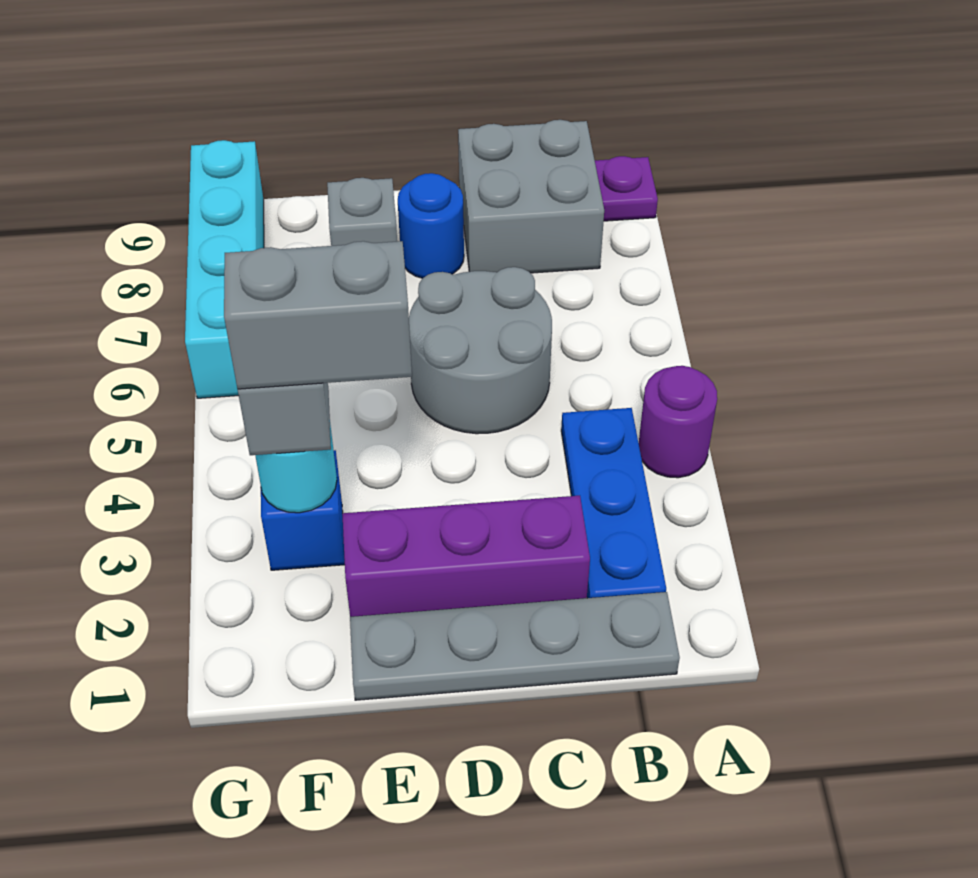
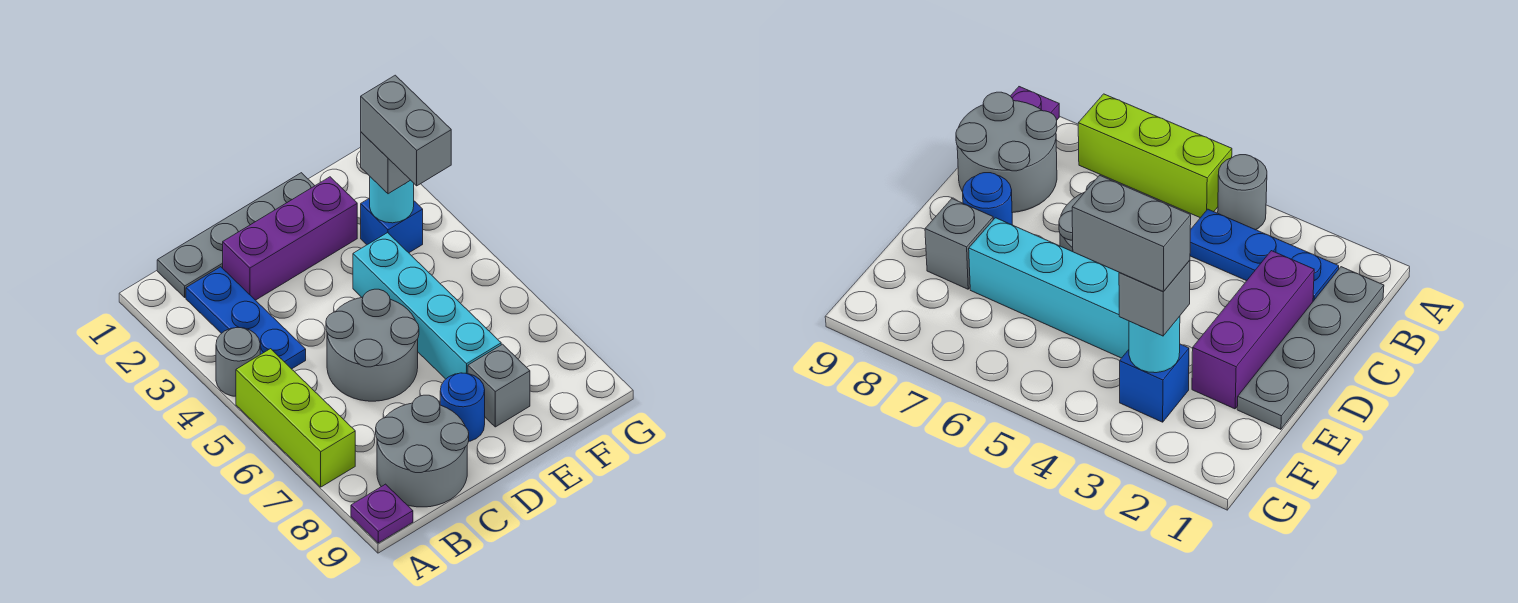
purple 1x1 round brick [639,366,717,478] -> grey 1x1 round brick [216,328,260,396]
none -> lime 1x3 brick [236,349,355,487]
grey 2x2 brick [458,120,604,273] -> grey 2x2 round brick [376,395,469,507]
grey 1x2 brick [224,241,412,389] -> grey 1x2 brick turned to [361,75,451,186]
cyan 1x4 brick [185,140,264,398] -> cyan 1x4 brick moved to [353,233,501,379]

